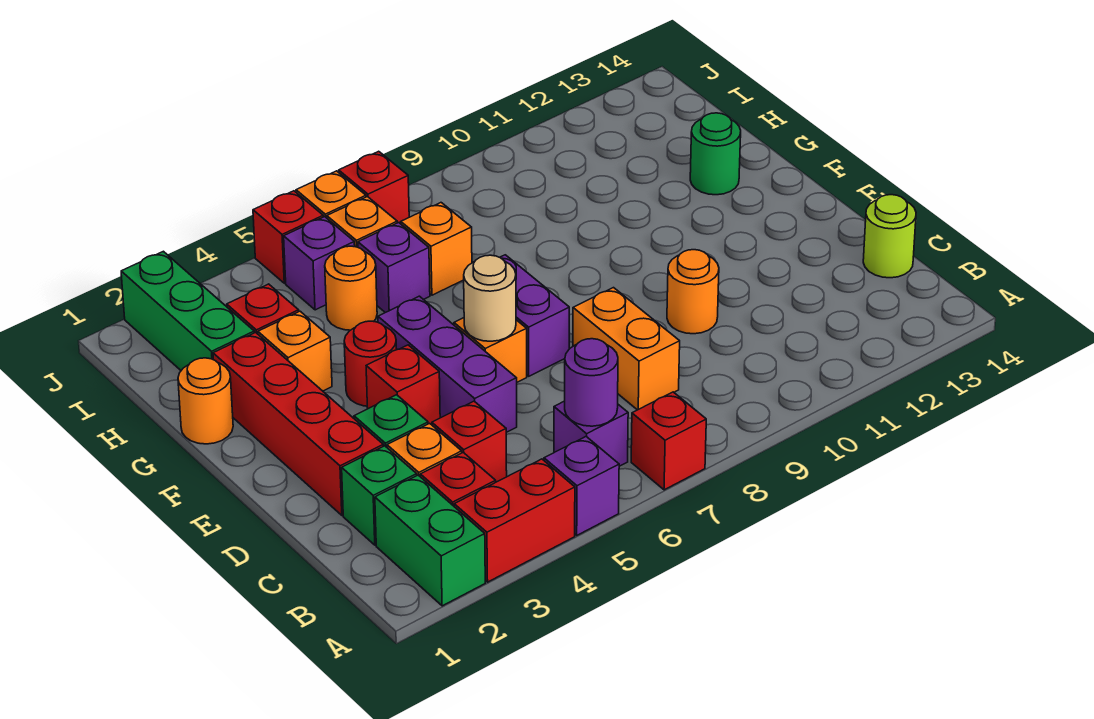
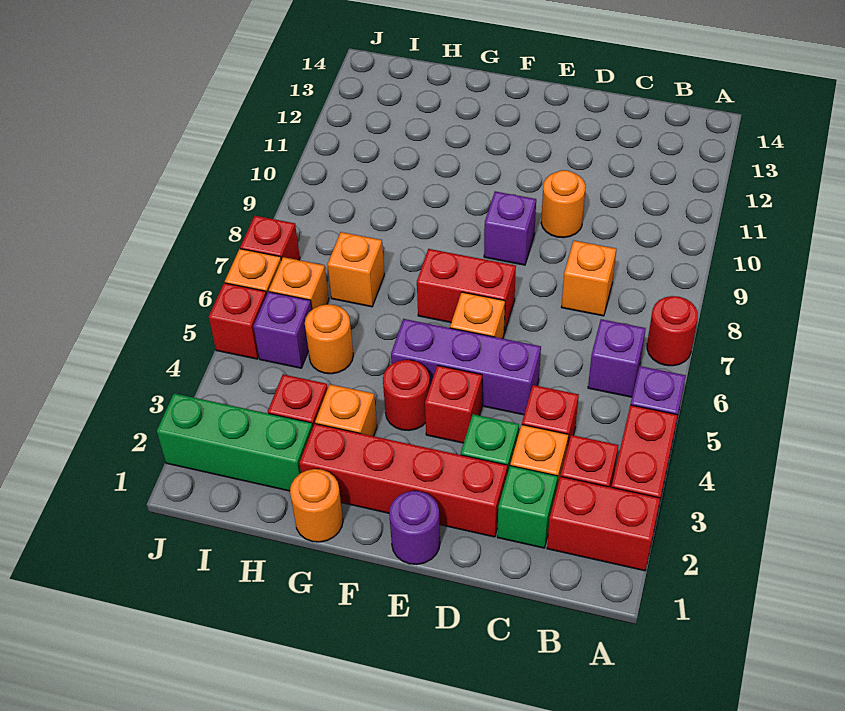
green 1x2 brick [375,475,485,606] -> red 1x2 brick [547,477,660,571]
red 1x1 brick [631,392,706,490] -> red 1x1 round brick [647,296,698,366]
purple 1x1 round brick [565,339,618,426] -> purple 1x1 round brick moved to [389,491,440,564]
orange 1x2 brick [573,288,680,410] -> orange 1x1 brick [562,241,616,316]
lime 1x1 round brick [863,195,916,278] -> none
tan 1x1 round brick [464,255,516,341] -> none
purple 1x2 brick [500,255,569,376] -> red 1x2 brick [417,249,516,333]
green 1x1 round brick [690,113,741,195] -> none
purple 1x1 brick [358,223,430,313] -> purple 1x1 brick moved to [484,192,536,265]

